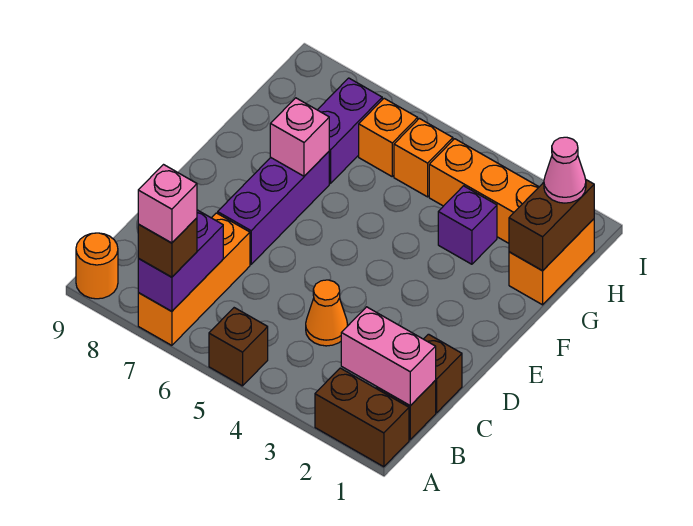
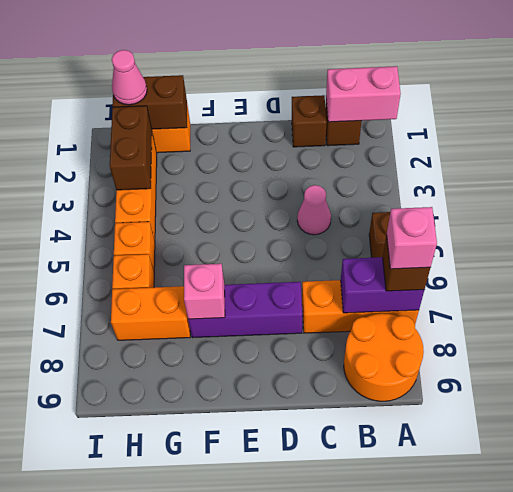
brown 1x2 brick [315,368,409,467] -> brown 1x2 brick moved to [110,106,152,190]
orange 1x1 round brick [76,233,118,299] -> orange 2x2 round brick [344,313,424,401]
pink 1x2 brick [341,307,436,406] -> pink 1x2 brick turned to [326,66,401,122]
orange 1x1 cone [306,280,348,346] -> pink 1x1 cone [297,185,331,235]
purple 1x1 brick [438,186,497,264] -> none
purple 1x2 brick [318,78,382,183] -> orange 1x2 brick [111,286,190,340]

